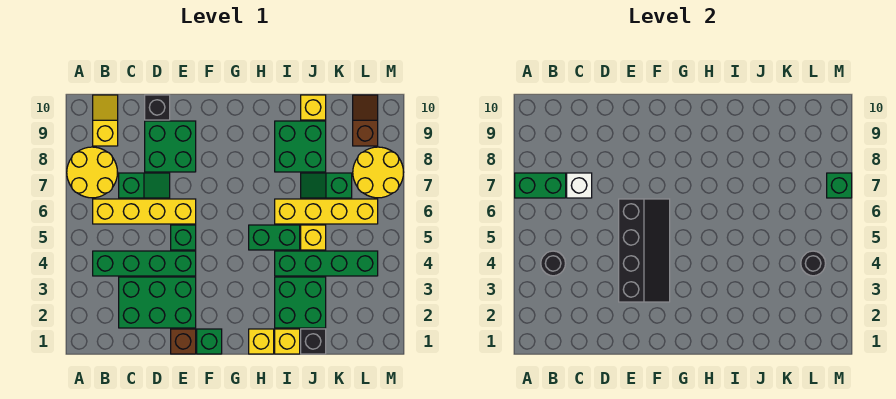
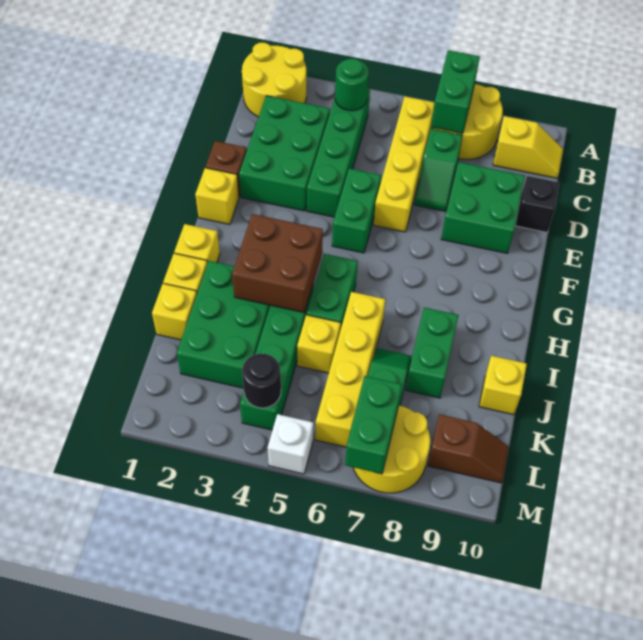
none -> yellow 2x2 round brick [242,43,306,117]
black 1x1 round brick [541,251,565,276] -> green 1x1 round brick [335,59,369,111]
white 1x1 brick [567,173,592,198] -> white 1x1 brick moved to [268,414,313,474]
black 2x4 slope [619,199,670,302] -> none
green 1x1 brick [171,225,196,250] -> green 1x2 brick [332,168,381,253]
green 1x1 brick [197,329,222,354] -> yellow 1x1 brick [195,168,239,225]
none -> brown 2x2 brick [232,214,323,313]
green 2x2 brick [275,277,326,328] -> green 2x3 brick [177,261,270,388]
green 2x2 brick [275,121,326,172] -> green 1x2 brick [406,308,459,398]
black 1x1 brick [301,329,326,354] -> yellow 1x1 brick [152,284,197,340]
green 1x1 brick [827,173,852,198] -> green 1x2 brick [345,376,402,474]

